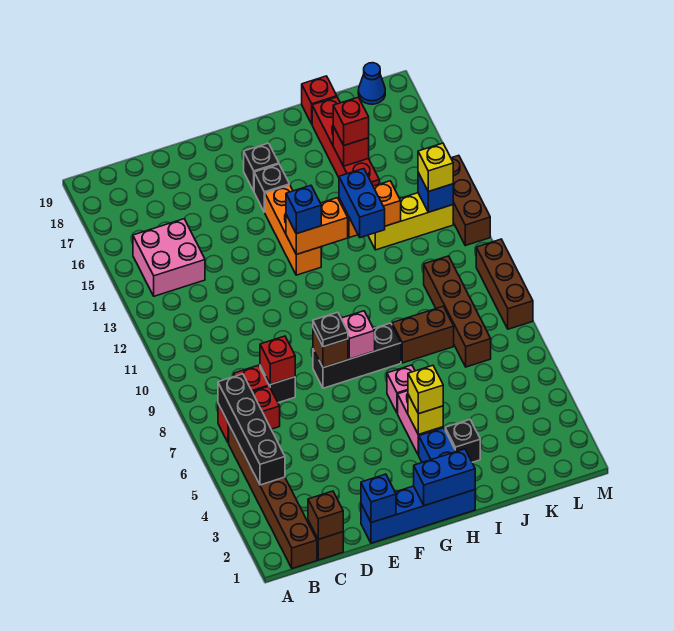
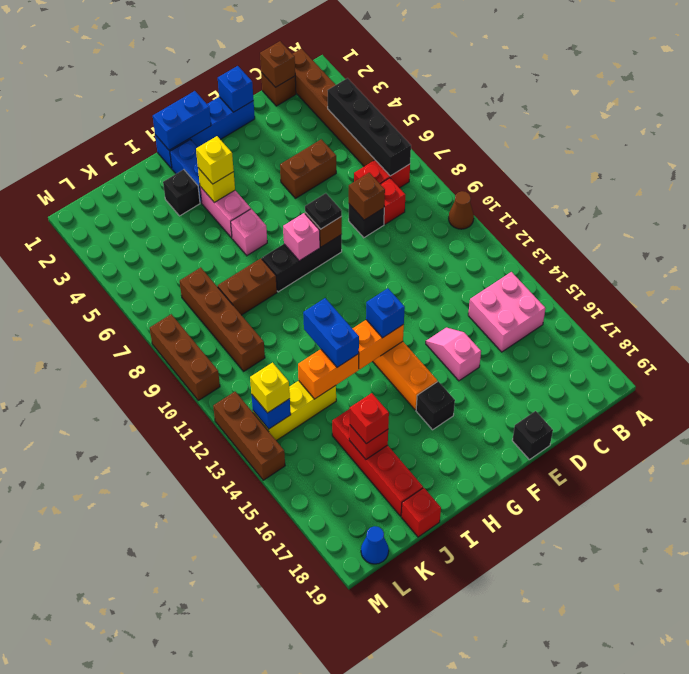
none -> brown 1x1 cone [449,191,474,229]
none -> brown 1x2 brick [280,139,336,198]
red 1x1 brick [260,336,295,384] -> brown 1x1 brick [349,173,385,220]
none -> pink 1x2 slope [426,327,481,381]
black 1x1 brick [244,143,279,191] -> black 1x1 brick moved to [512,411,553,460]

